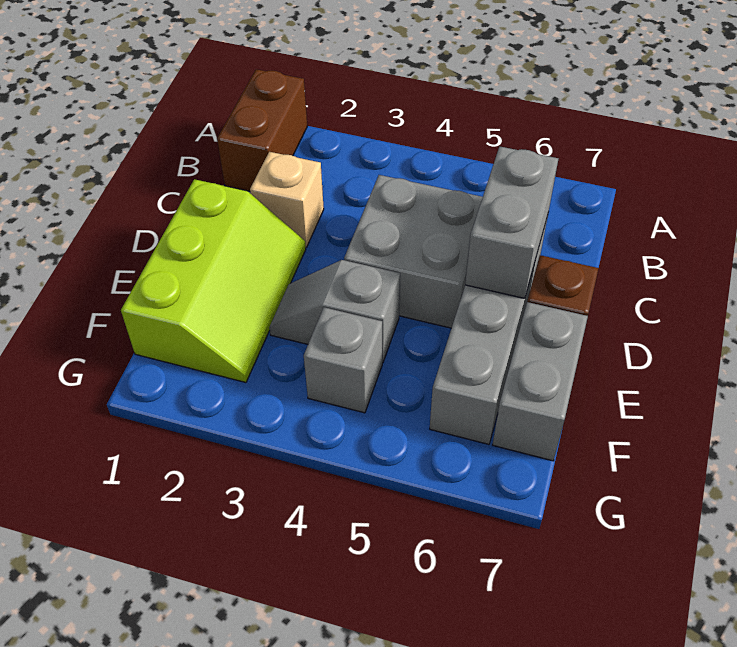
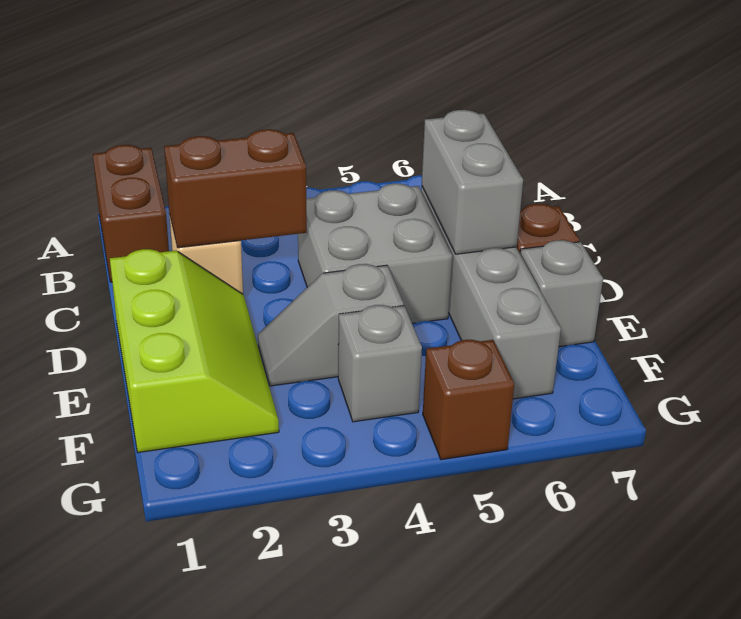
none -> brown 1x2 brick [164,129,307,248]
grey 1x2 brick [493,302,588,461] -> grey 1x1 brick [520,240,603,347]
none -> brown 1x1 brick [423,340,514,460]

